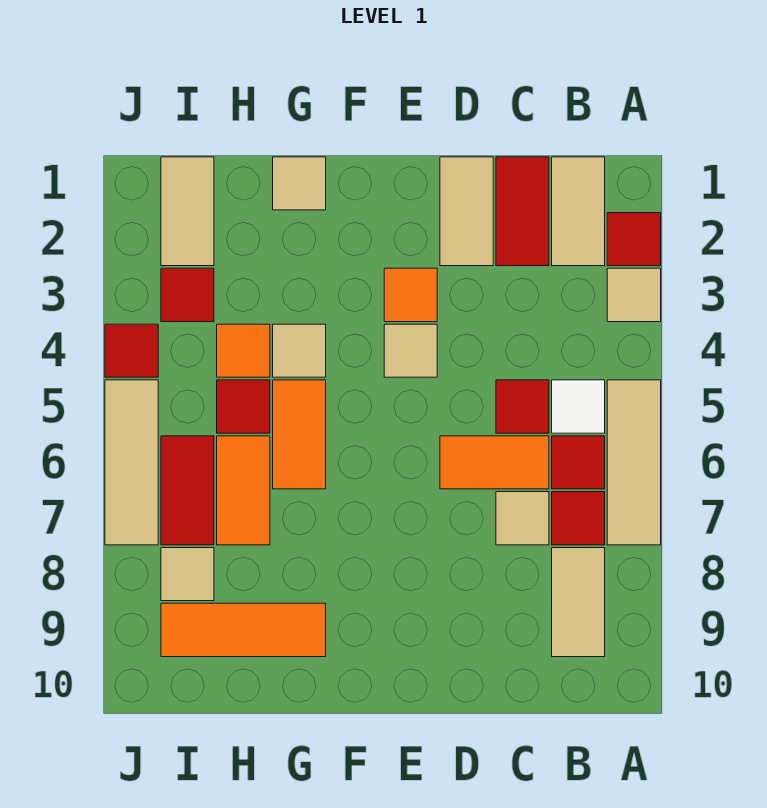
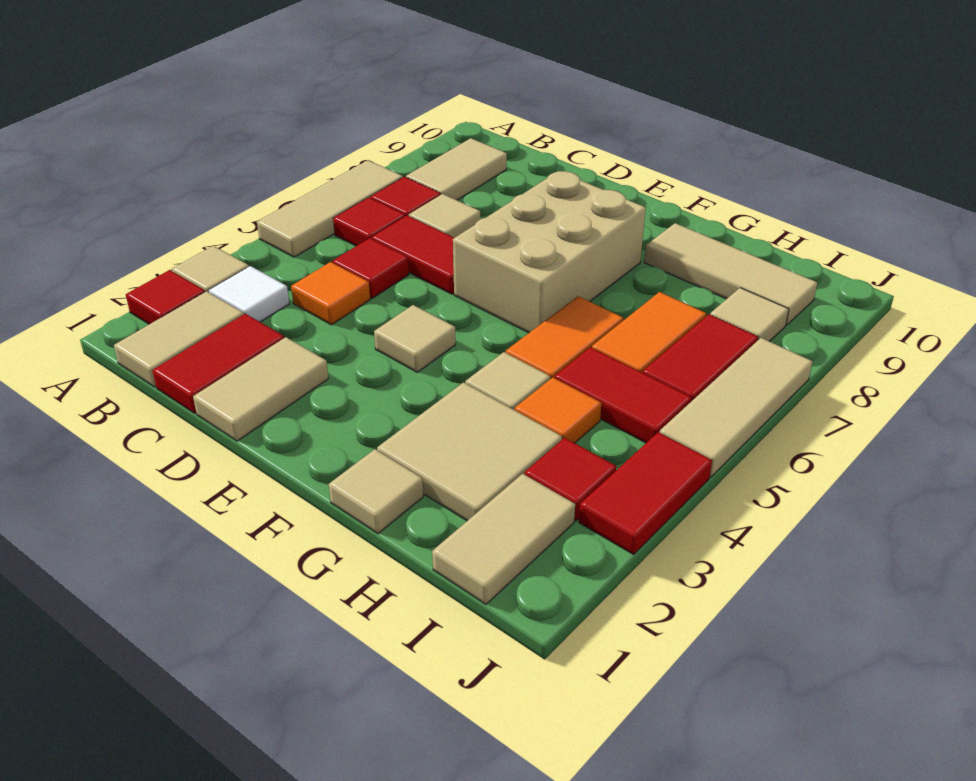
white 1x1 tile [552,380,605,433] -> white 1x1 tile moved to [209,266,289,322]
orange 1x2 tile [440,436,549,489] -> red 1x2 tile [372,216,454,294]
orange 1x1 tile [384,268,437,322] -> orange 1x1 tile moved to [291,262,370,325]
none -> tan 2x3 brick [453,171,646,333]
none -> tan 2x2 tile [377,383,562,521]
orange 1x3 tile [161,603,326,657] -> tan 1x3 tile [644,223,817,325]
red 1x1 tile [217,380,270,433] -> red 1x2 tile [554,347,692,443]
red 1x1 tile [105,324,158,377] -> red 1x2 tile [579,432,712,554]

